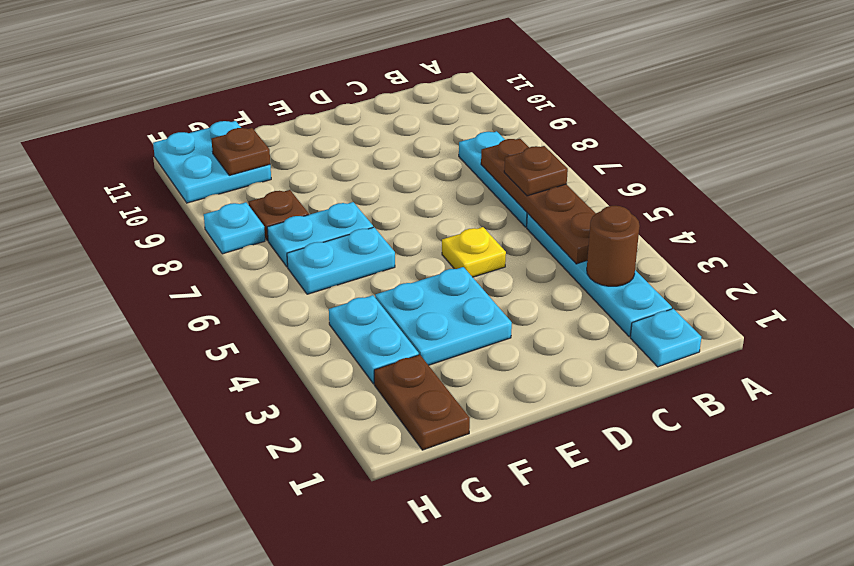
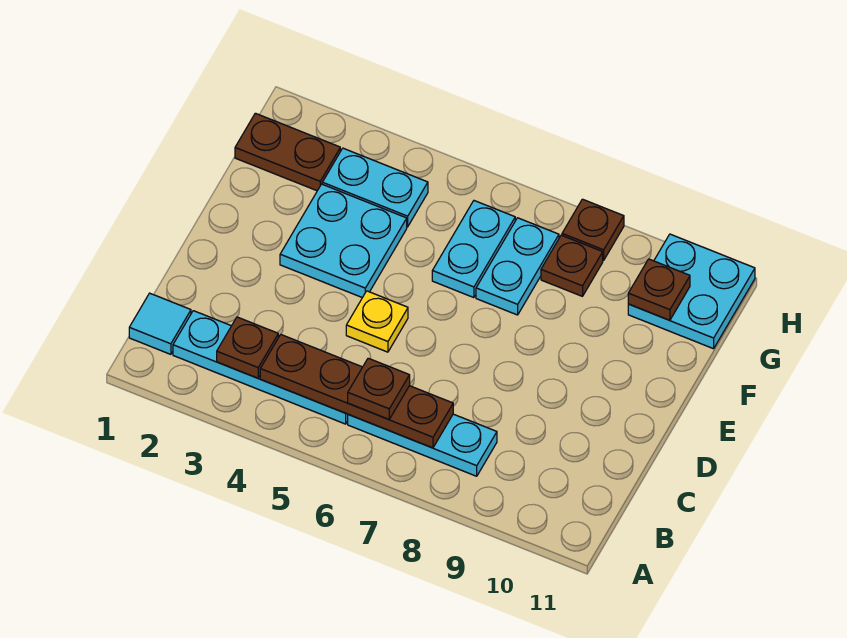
cyan 1x1 plate [630,309,701,367] -> cyan 1x1 tile [129,293,191,354]
brown 1x1 round brick [587,206,640,286] -> brown 1x1 plate [217,317,278,378]
cyan 1x1 plate [204,202,265,254] -> brown 1x1 plate [562,199,624,260]

